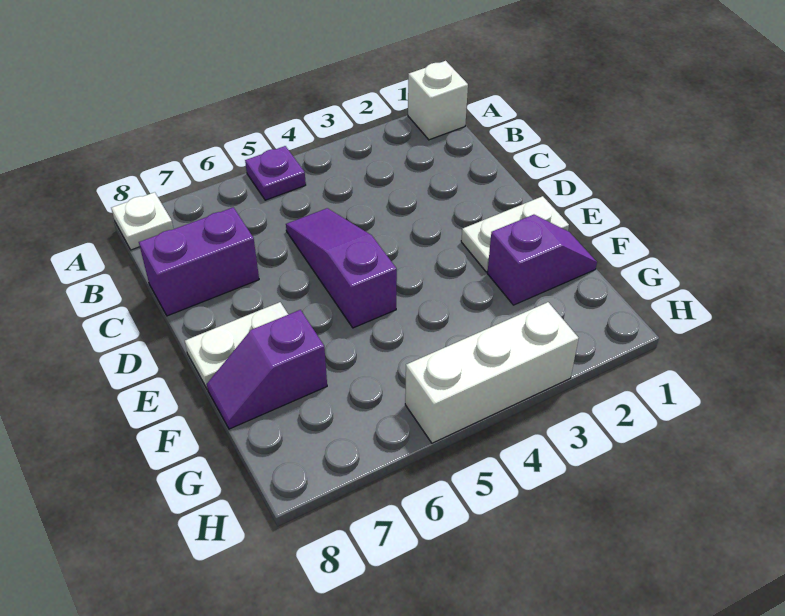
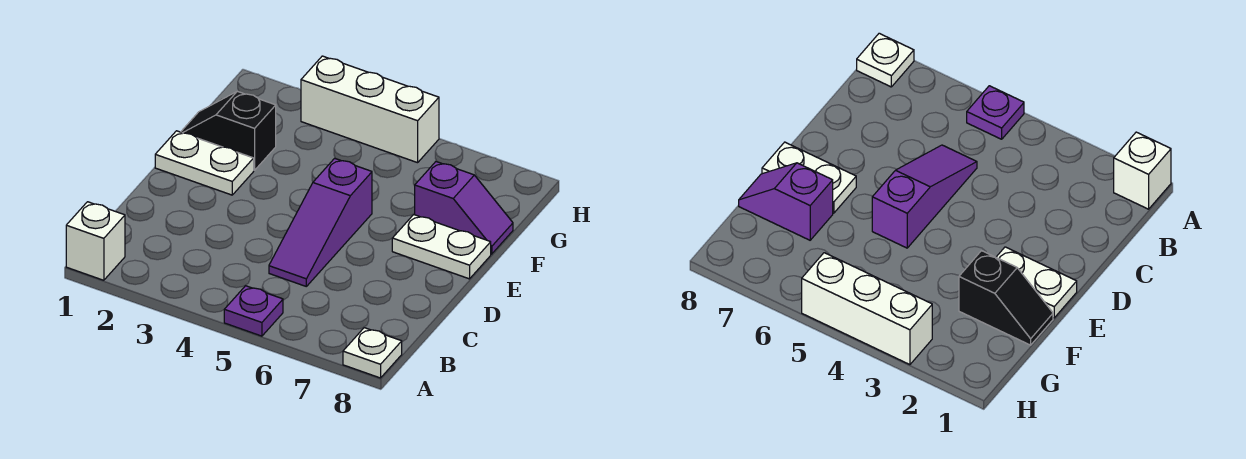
purple 1x2 brick [139,207,259,316] -> none
purple 1x2 slope [487,215,597,305] -> black 1x2 slope [181,91,276,170]

